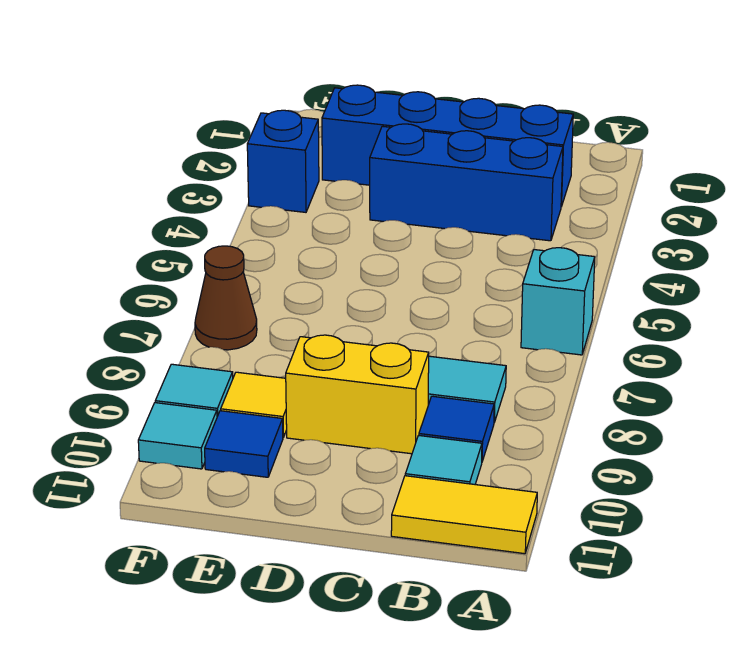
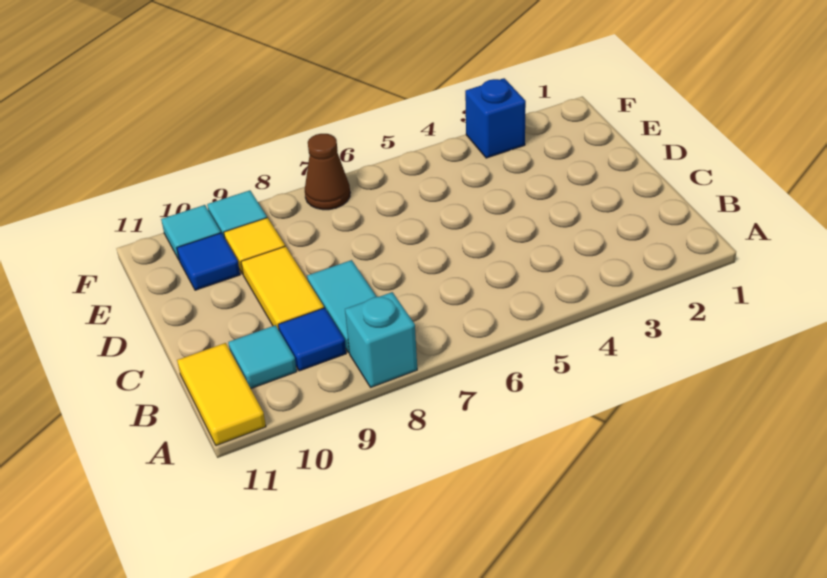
cyan 1x1 brick [521,248,595,355] -> cyan 1x1 brick moved to [345,292,417,388]
blue 1x4 brick [322,85,573,207] -> none
blue 1x3 brick [370,124,563,241] -> none
yellow 1x2 brick [286,335,429,454] -> yellow 1x2 tile [241,246,324,330]

